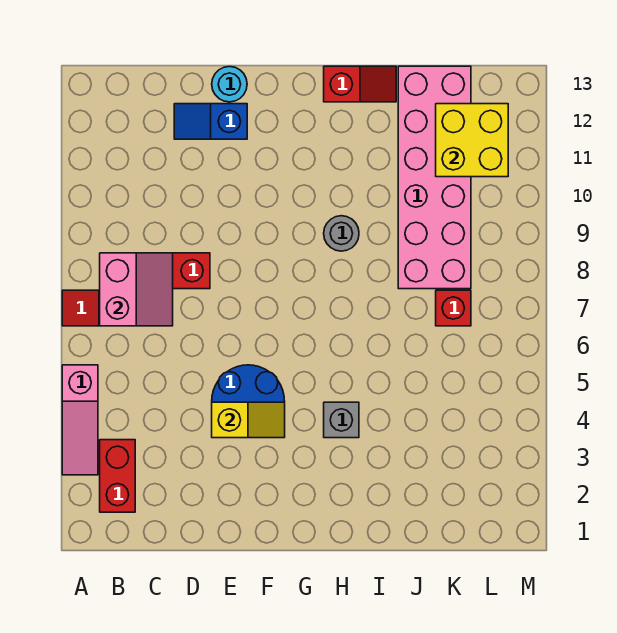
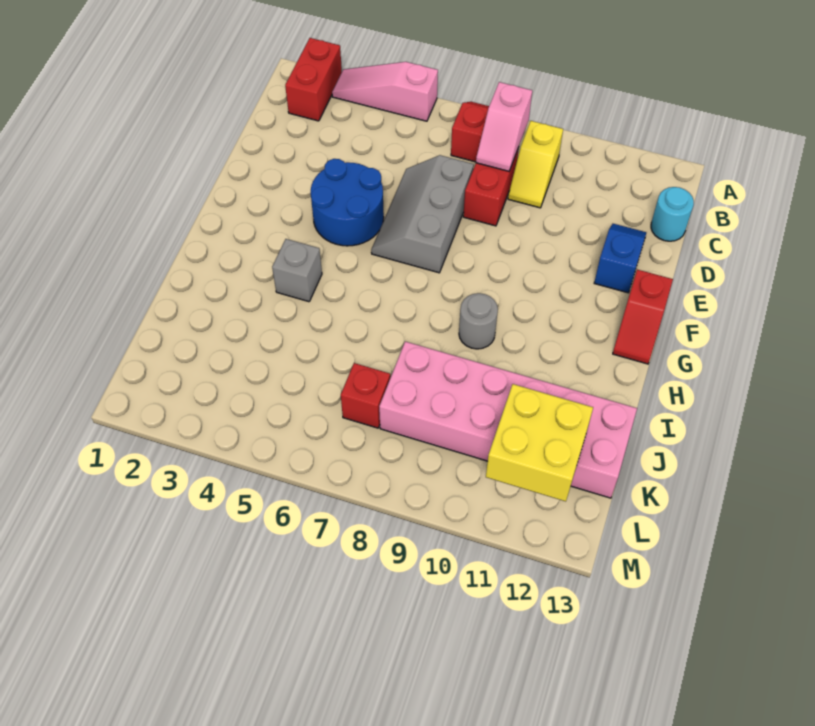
red 1x2 brick [100,440,135,512] -> red 1x2 brick turned to [285,38,342,121]
pink 2x2 slope [100,253,173,326] -> pink 1x2 slope [476,82,532,171]
none -> grey 2x3 slope [371,155,474,273]
yellow 1x2 slope [212,402,285,438] -> yellow 1x2 slope moved to [508,121,563,208]
cyan 1x1 round brick [212,67,247,102] -> cyan 1x1 round brick moved to [651,187,694,241]
red 1x2 slope [324,66,396,102] -> red 1x2 slope moved to [613,270,673,364]

